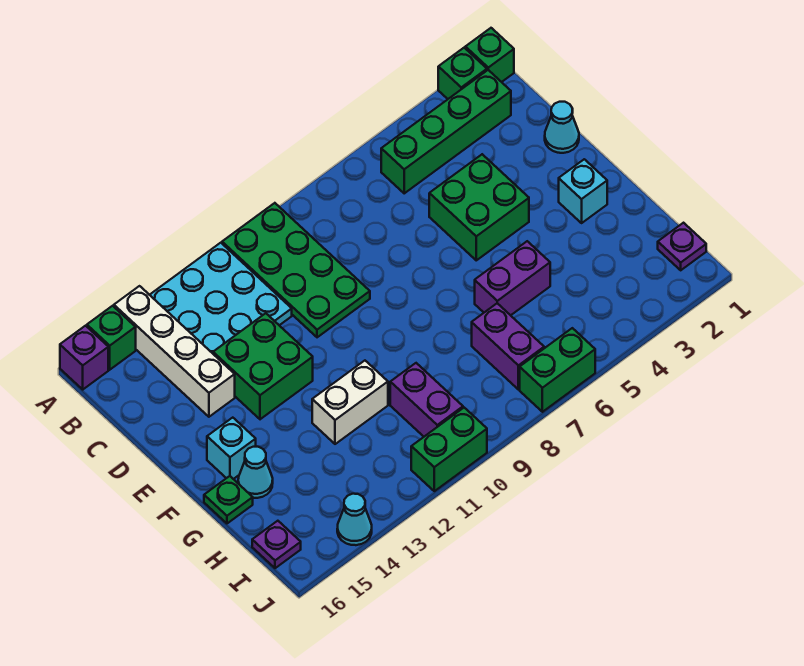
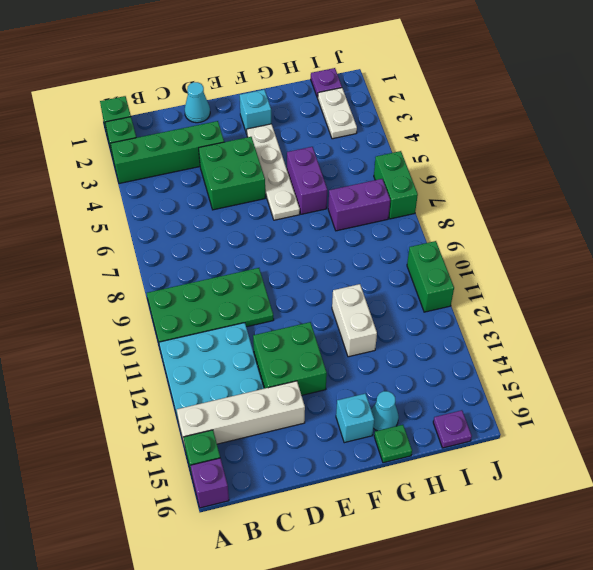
green 1x4 brick [381,70,511,193] -> green 1x4 brick turned to [110,121,224,184]
none -> white 1x4 plate [247,124,300,220]
purple 1x2 brick [390,363,463,437] -> none
none -> white 1x2 plate [318,88,357,139]
cyan 1x1 cone [337,494,372,545] -> none

